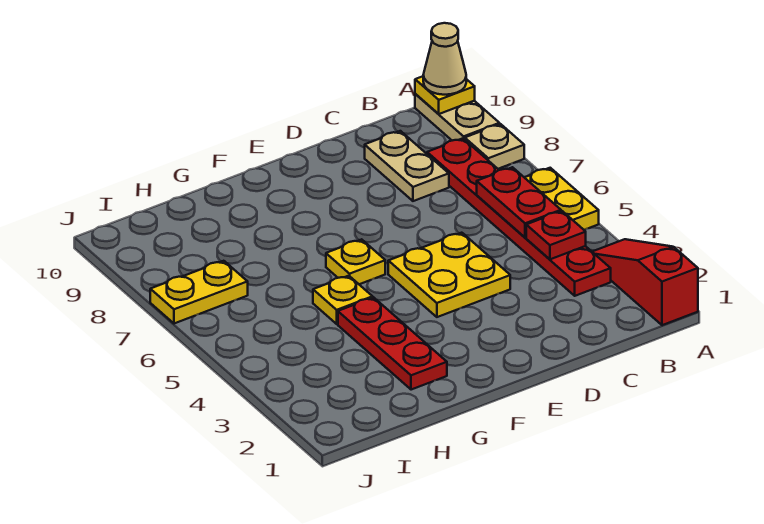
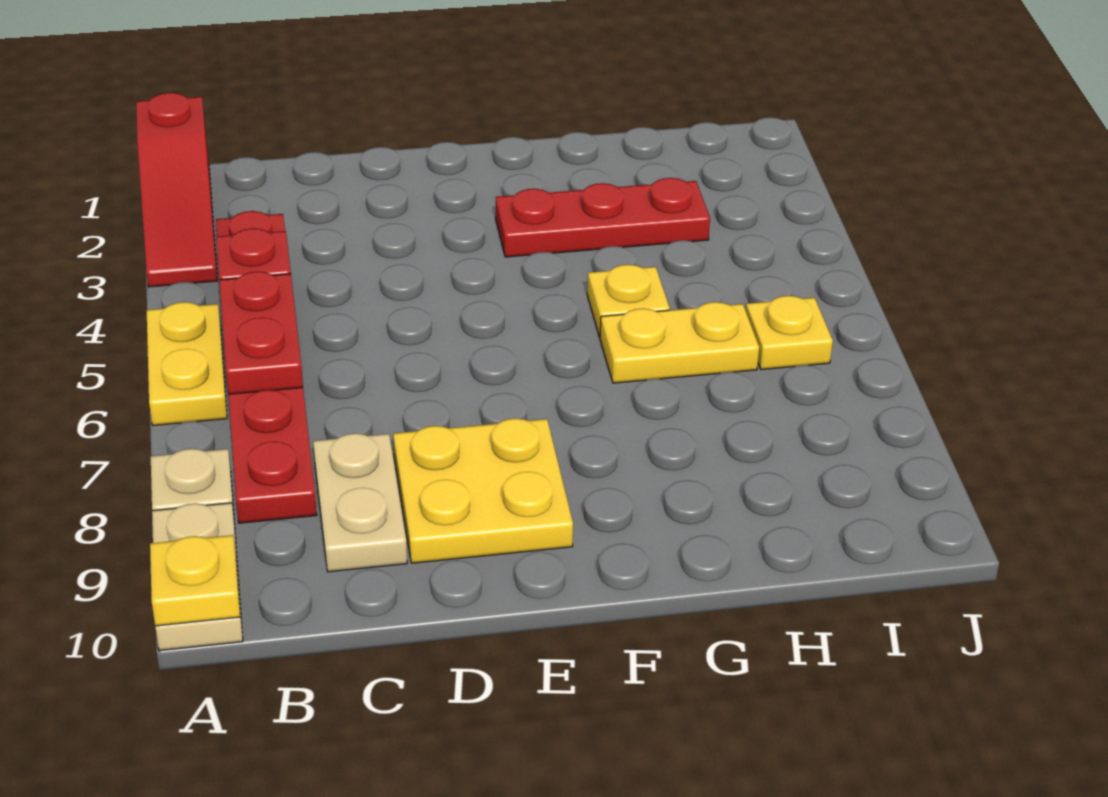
tan 1x1 cone [423,23,466,95] -> none
yellow 2x2 plate [388,233,510,317] -> yellow 2x2 plate moved to [393,418,573,563]
yellow 1x1 plate [326,239,385,284] -> yellow 1x1 plate moved to [746,296,833,370]
red 1x3 plate [338,297,447,390] -> red 1x3 plate turned to [496,178,710,257]
yellow 1x2 plate [150,261,248,324] -> yellow 1x2 plate moved to [600,302,759,383]

